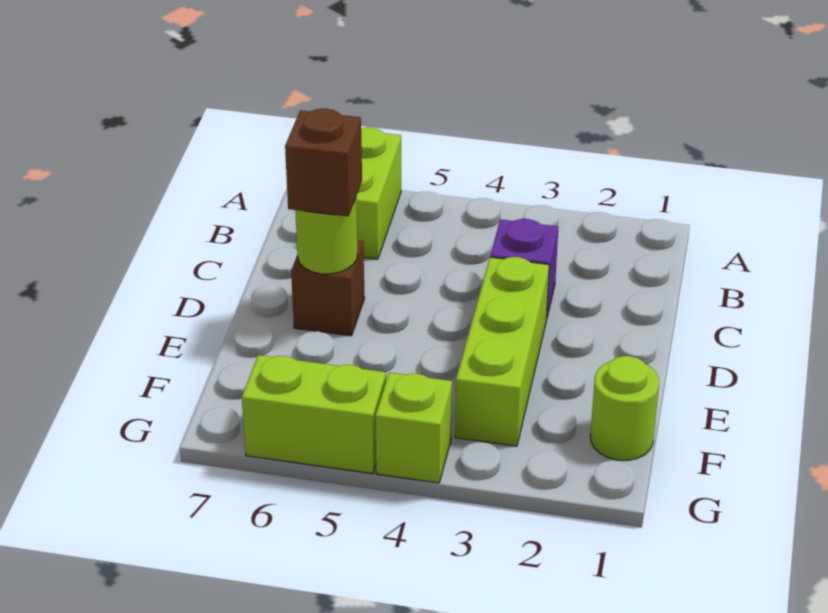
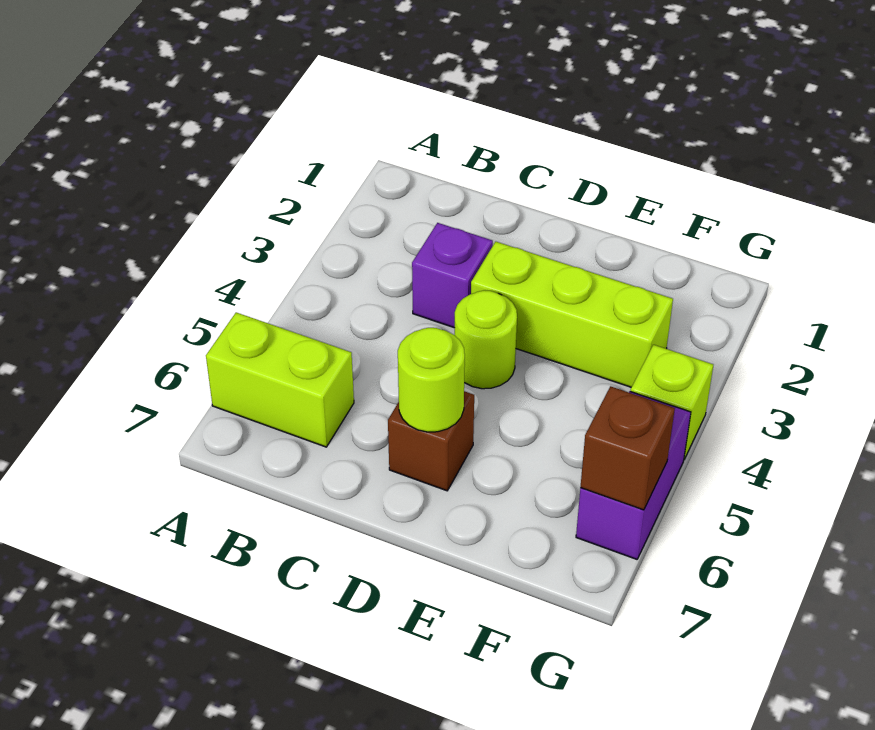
brown 1x1 brick [285,109,362,216] -> brown 1x1 brick moved to [580,386,675,510]
lime 1x1 round brick [590,356,659,460] -> lime 1x1 round brick moved to [454,290,517,389]
lime 1x2 brick [242,355,386,474] -> purple 1x2 brick [576,392,691,559]

